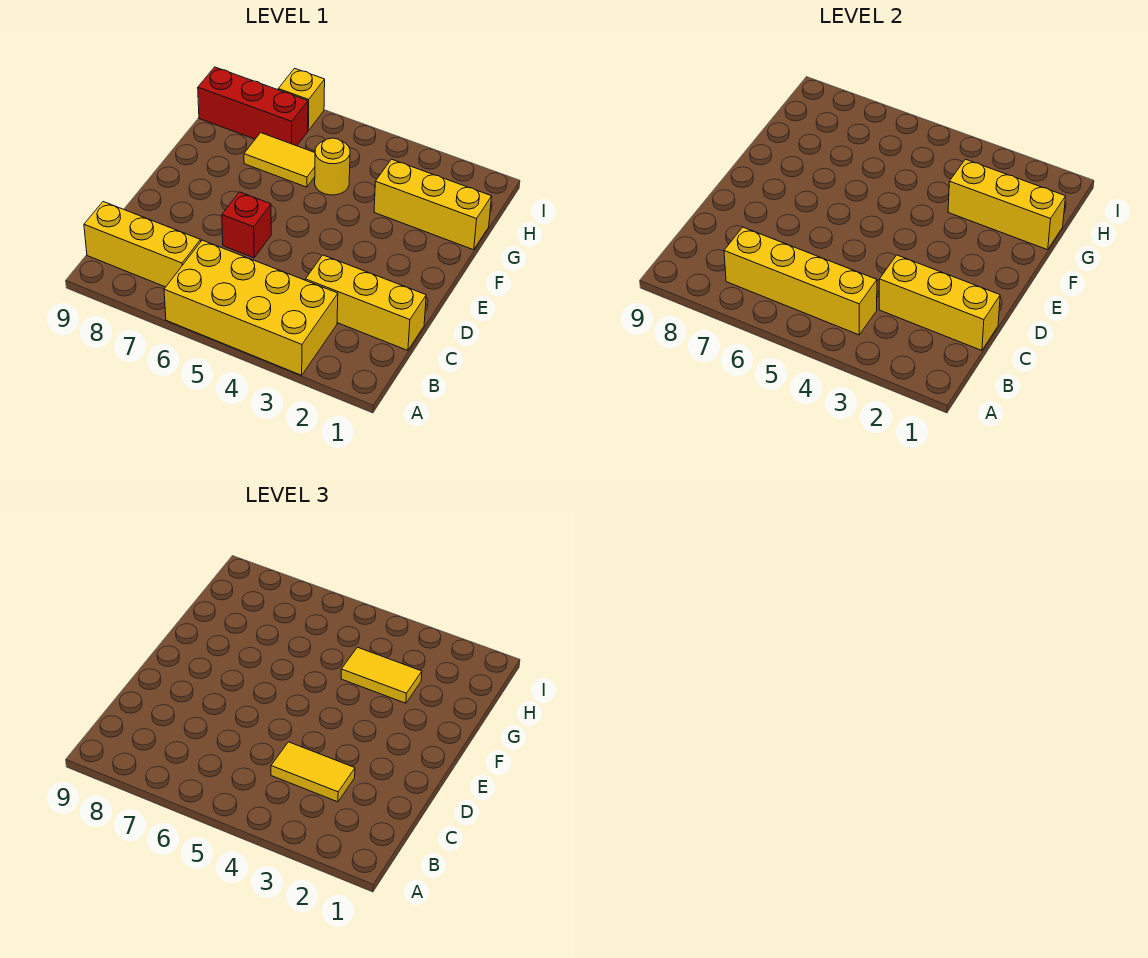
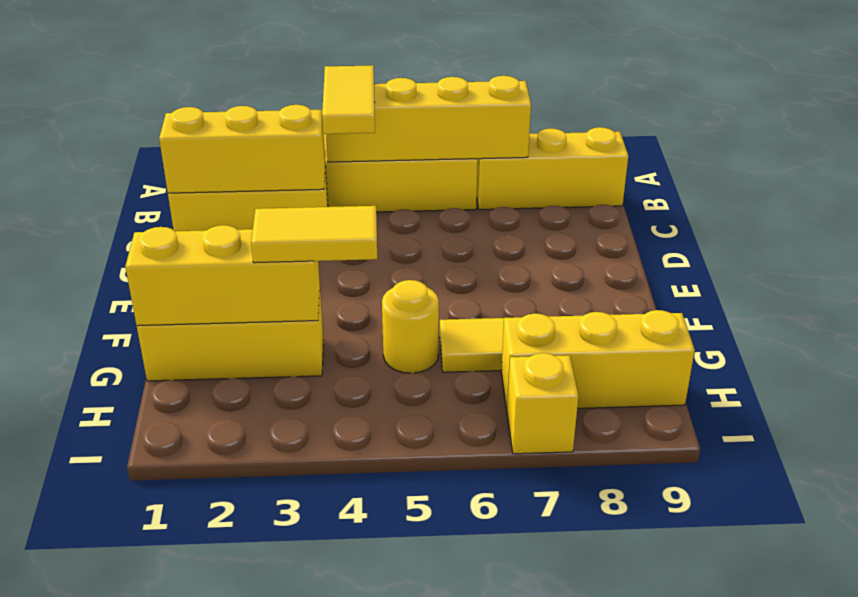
yellow 1x2 tile [271,742,355,802] -> yellow 1x2 tile turned to [322,65,375,134]
red 1x1 brick [222,192,271,258] -> none
red 1x3 brick [198,67,308,146] -> yellow 1x3 brick [501,310,695,409]

